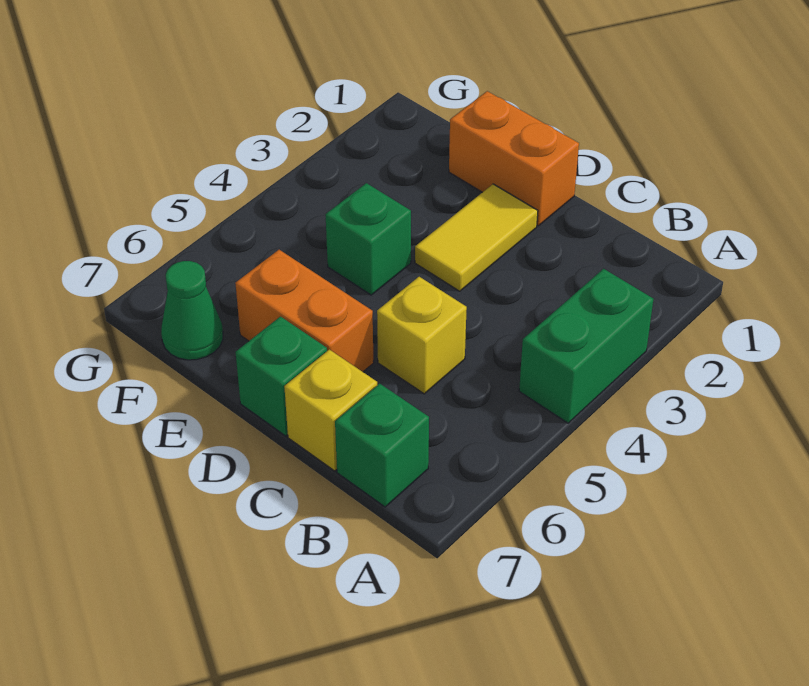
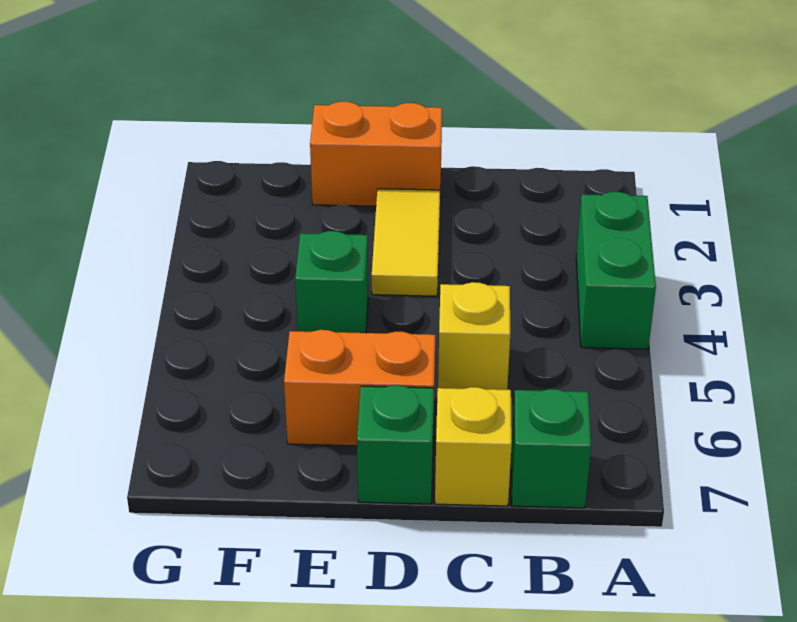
green 1x1 cone [161,261,223,360] -> none

